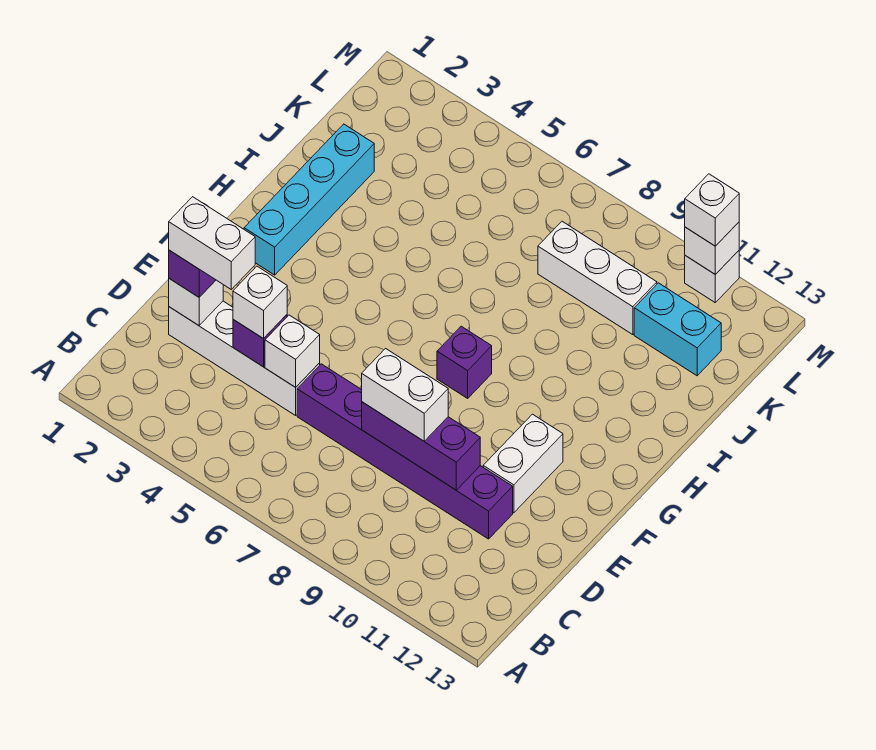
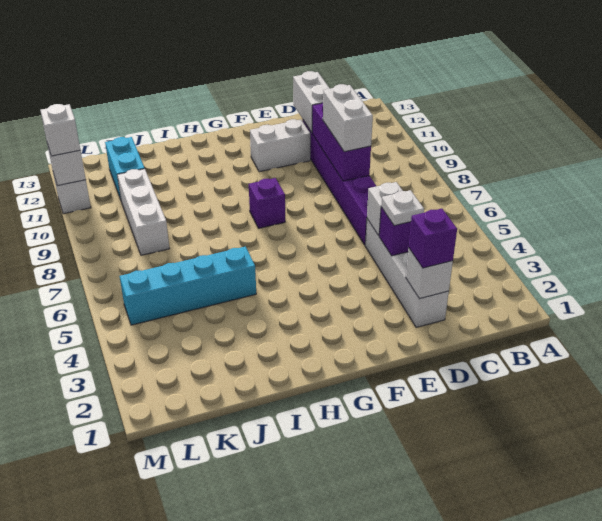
white 1x2 brick [169,197,255,289] -> white 1x2 brick moved to [293,71,330,133]
white 1x1 brick [233,266,287,339] -> white 1x1 plate [381,190,424,226]
cyan 1x4 brick [244,124,374,275] -> cyan 1x4 brick moved to [120,247,256,325]

